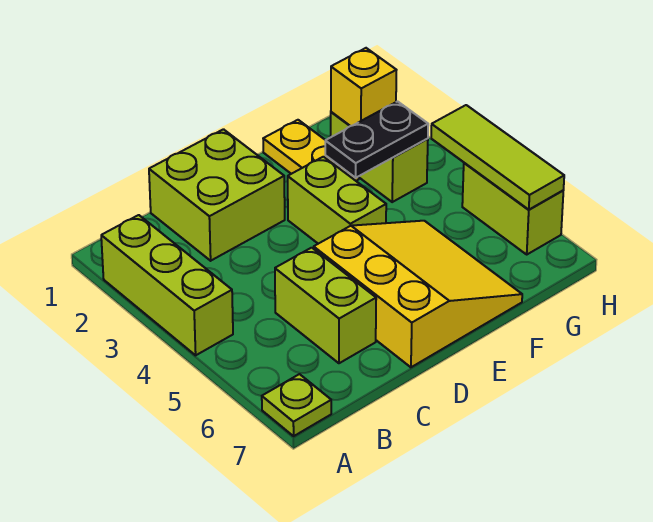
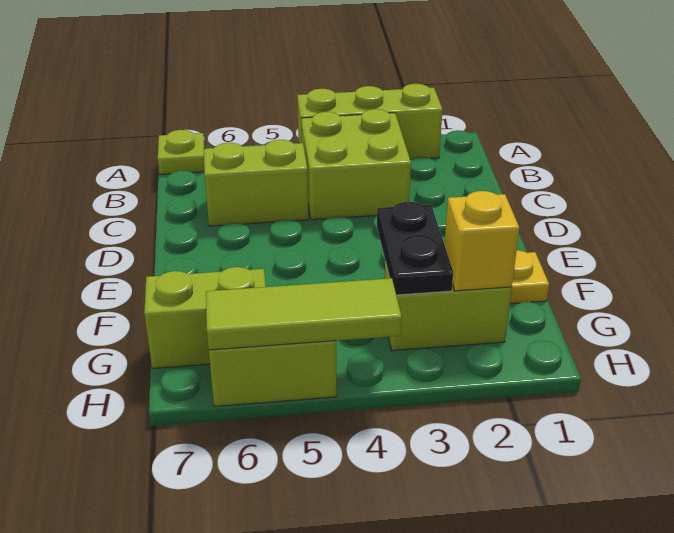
lime 2x2 brick [149,129,285,261] -> lime 2x2 brick moved to [301,109,411,220]
yellow 3x3 slope [314,221,522,367] -> none
lime 1x2 brick [288,157,386,244] -> lime 1x2 brick moved to [144,267,266,369]

